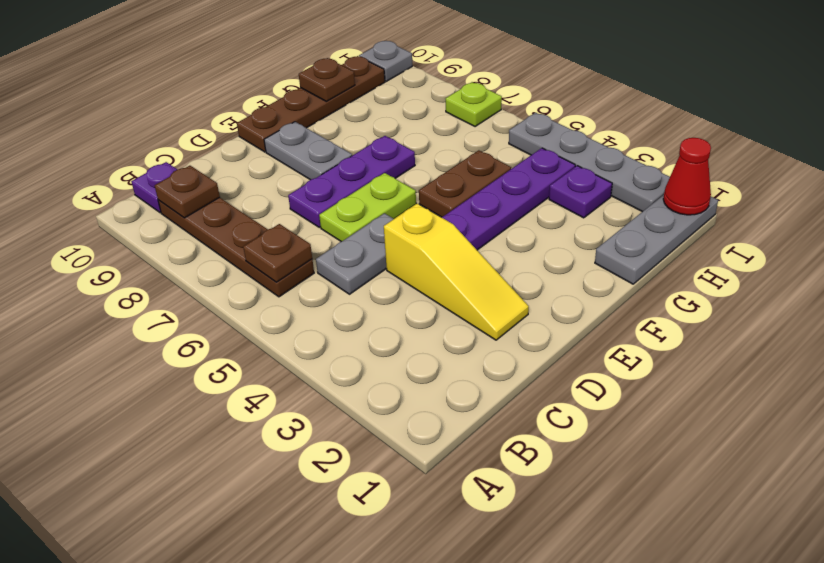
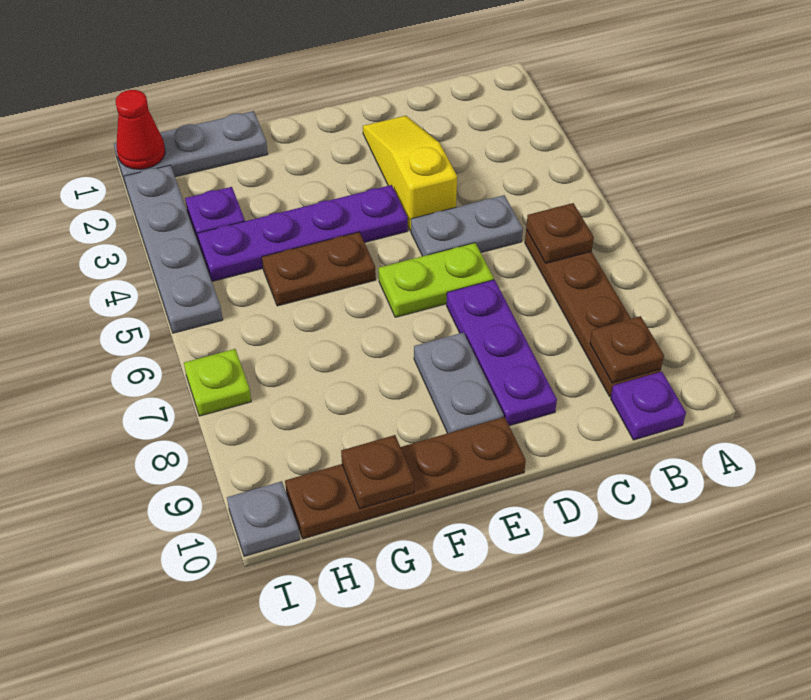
purple 1x3 plate [288,136,415,227] -> purple 1x3 plate turned to [446,280,557,426]

